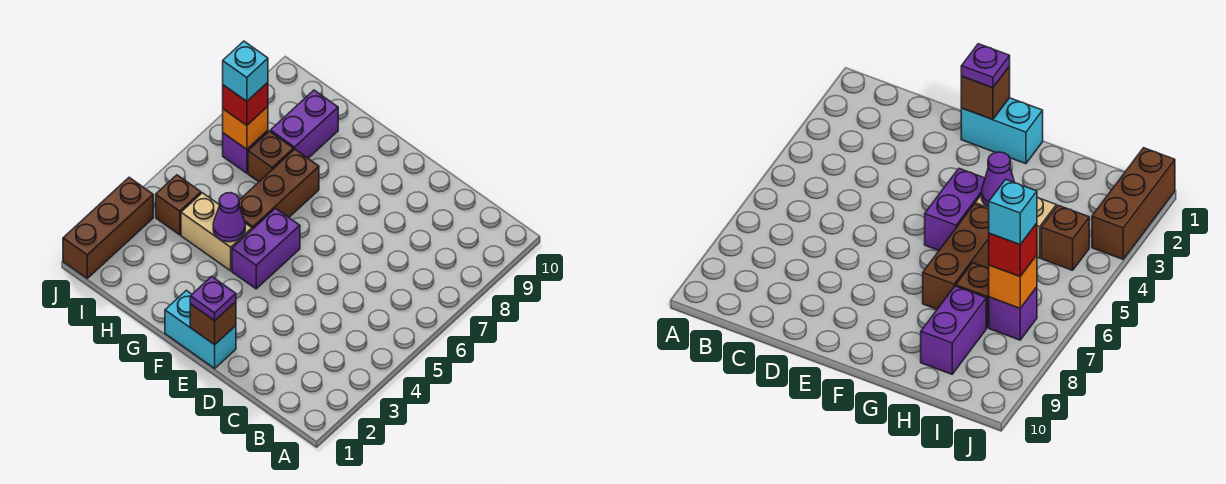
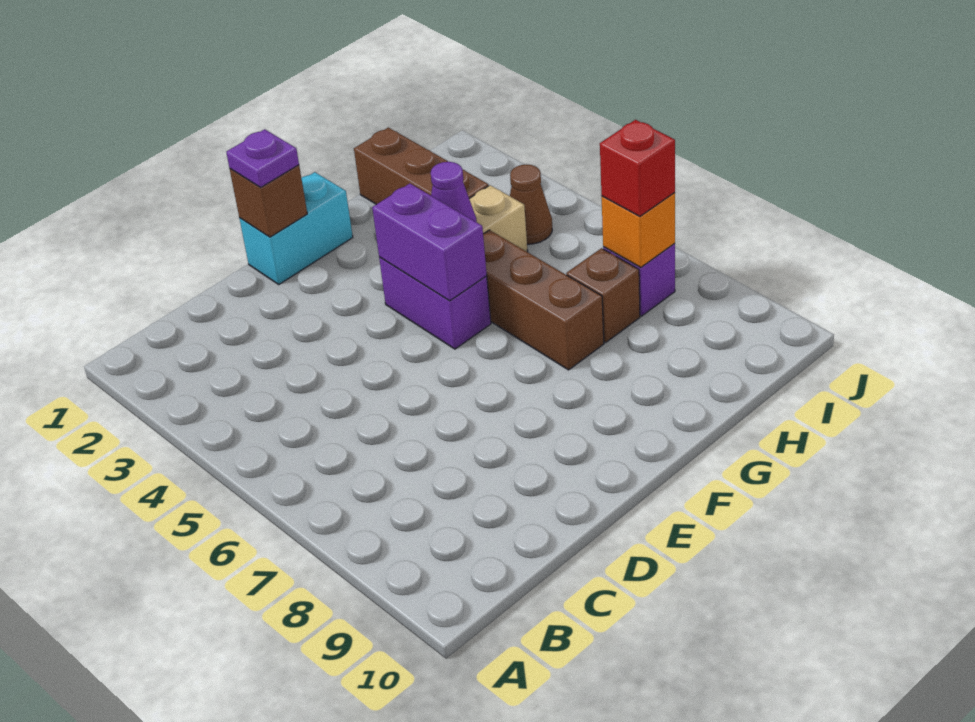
purple 1x2 brick [270,90,338,158] -> purple 1x2 brick moved to [372,184,487,301]
brown 1x1 brick [156,175,201,235] -> brown 1x1 cone [510,164,552,244]
cyan 1x1 brick [223,41,268,101] -> none
brown 1x3 brick [63,177,153,278] -> brown 1x3 brick moved to [354,127,488,204]

